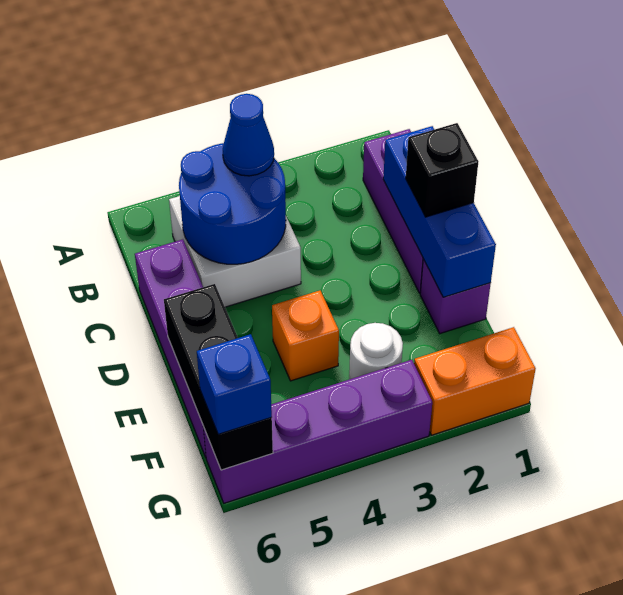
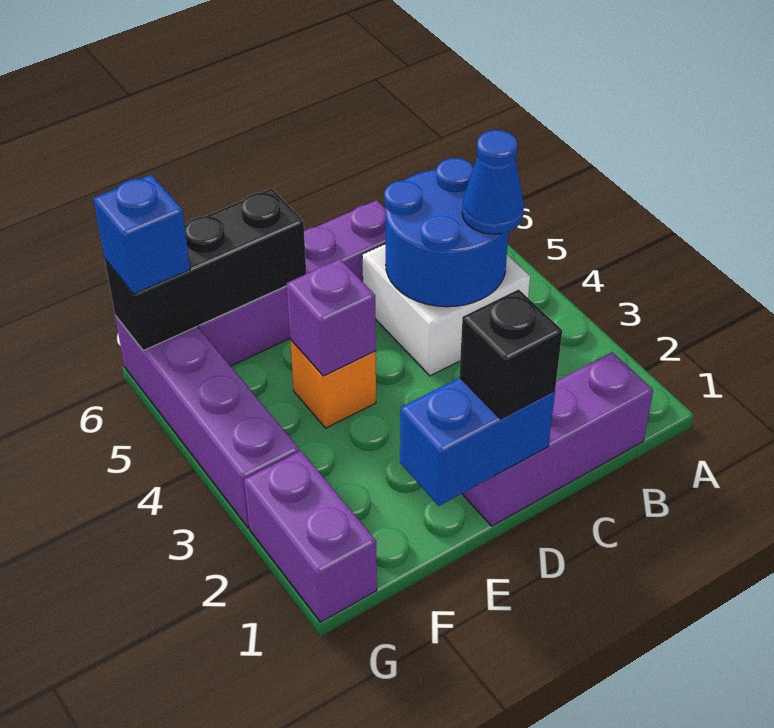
blue 1x3 brick [383,126,496,297] -> blue 1x2 brick [400,378,555,506]
purple 1x1 brick [420,259,491,334] -> purple 1x1 brick moved to [287,259,376,376]
white 1x1 round brick [349,323,403,379] -> none
orange 1x2 brick [414,327,536,435] -> purple 1x2 brick [244,451,377,622]

